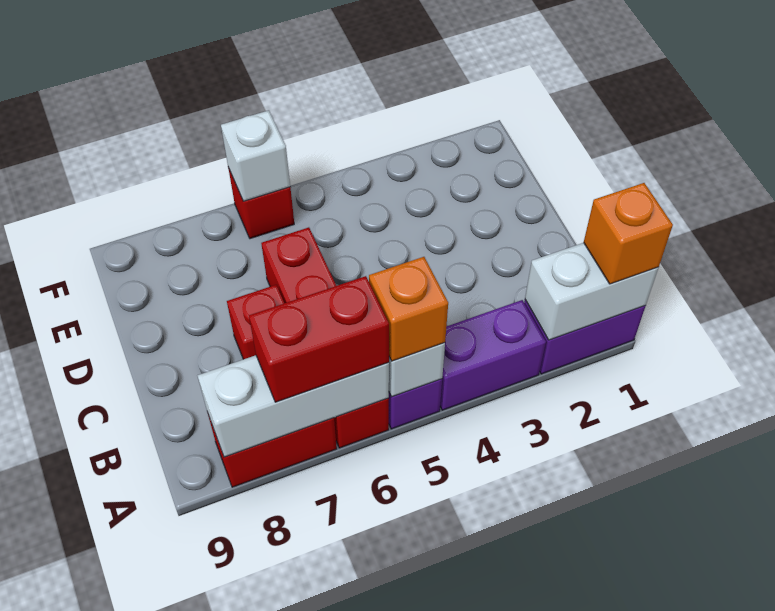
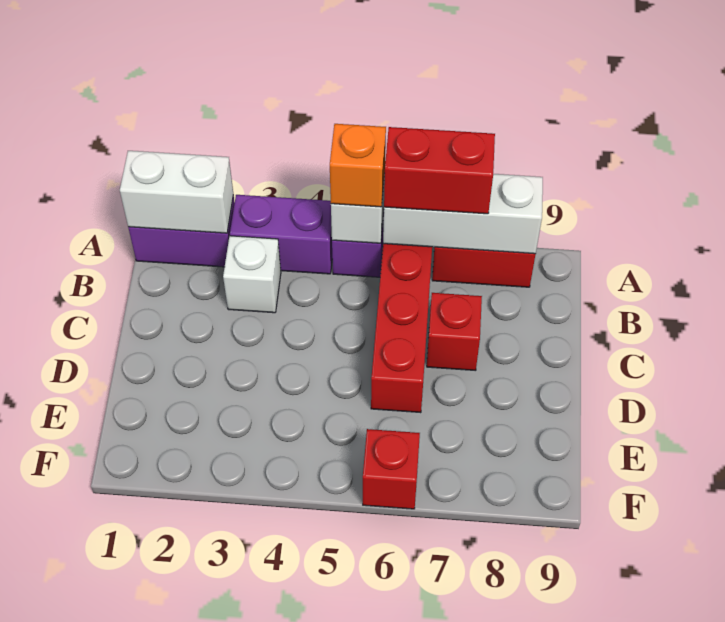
orange 1x1 brick [584,183,673,284] -> none
white 1x1 brick [221,110,290,201] -> white 1x1 brick moved to [223,236,281,313]

